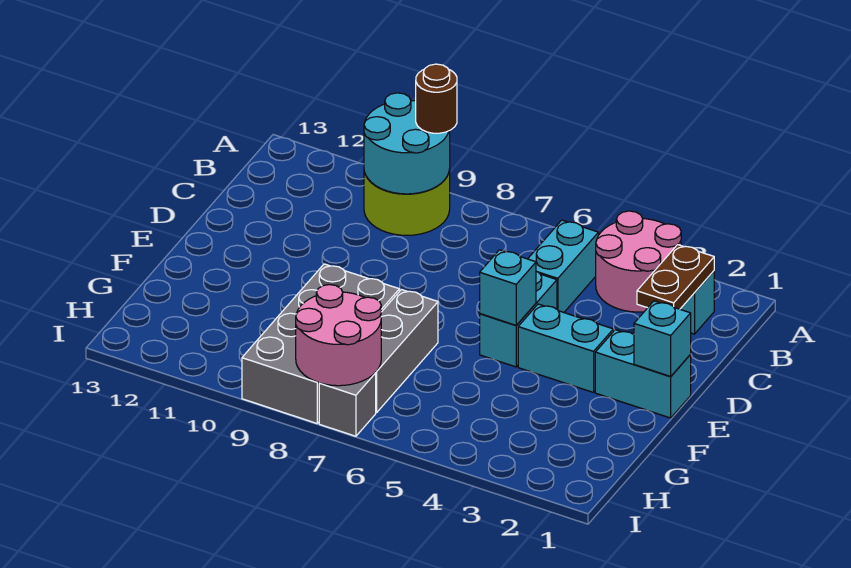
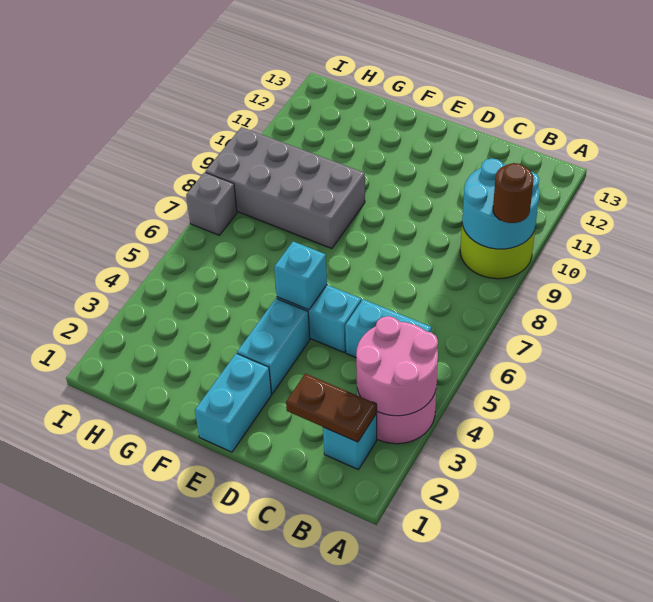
cyan 1x1 brick [634,301,691,377] -> none
grey 1x3 brick [375,290,438,413] -> none
pink 2x2 round brick [296,285,381,386] -> pink 2x2 round brick moved to [356,316,438,416]

